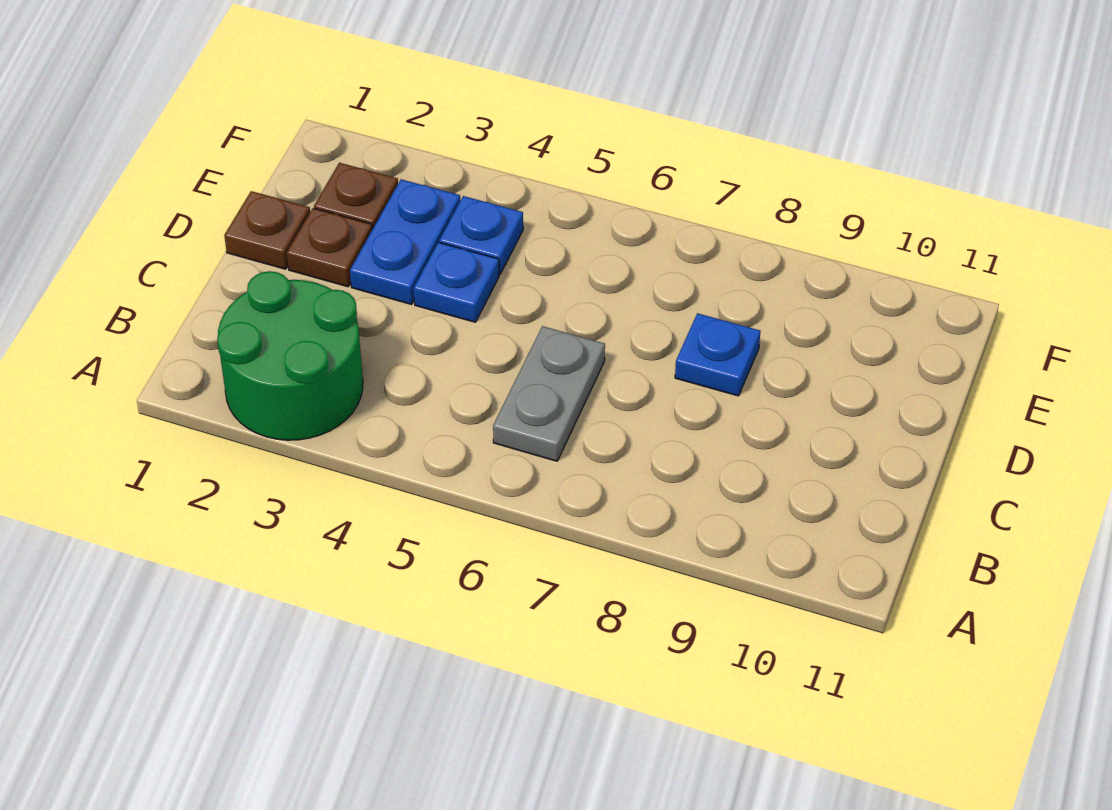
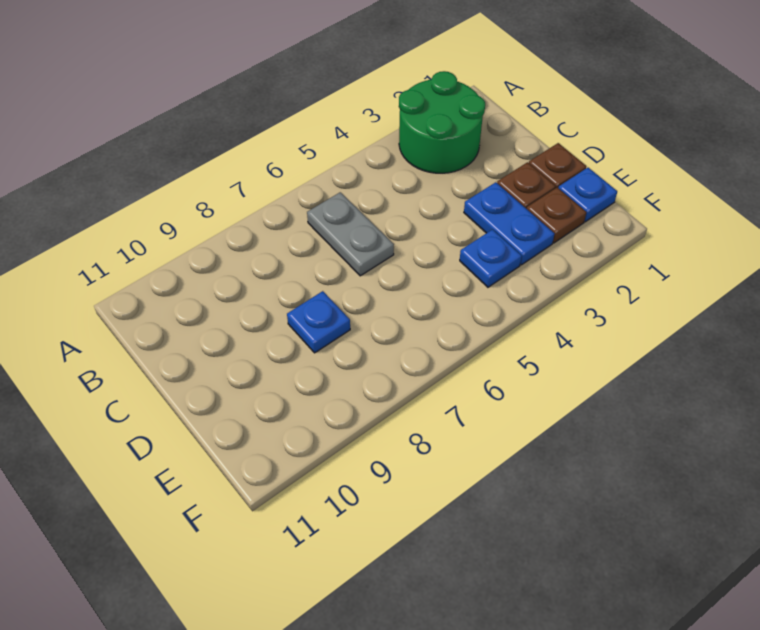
blue 1x1 plate [414,242,499,322] -> blue 1x1 plate moved to [559,168,617,222]

